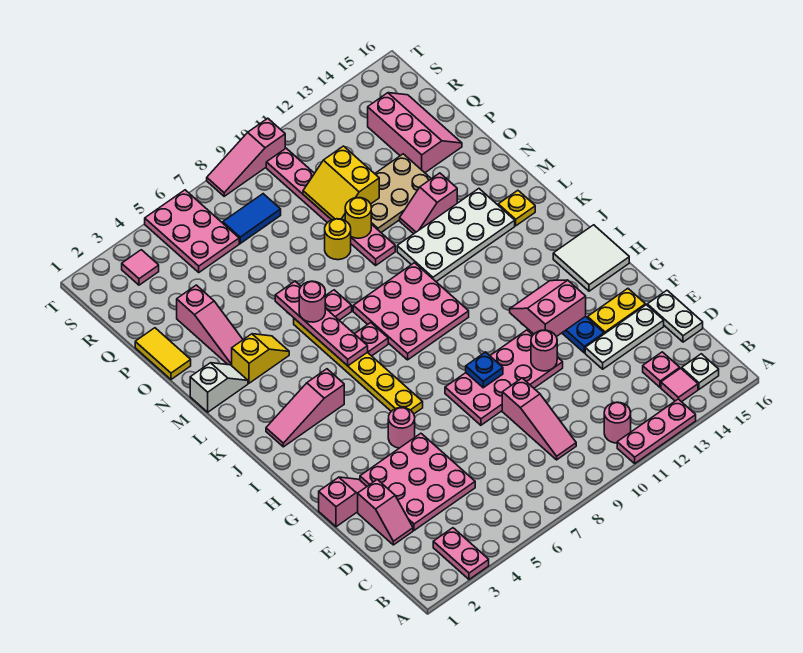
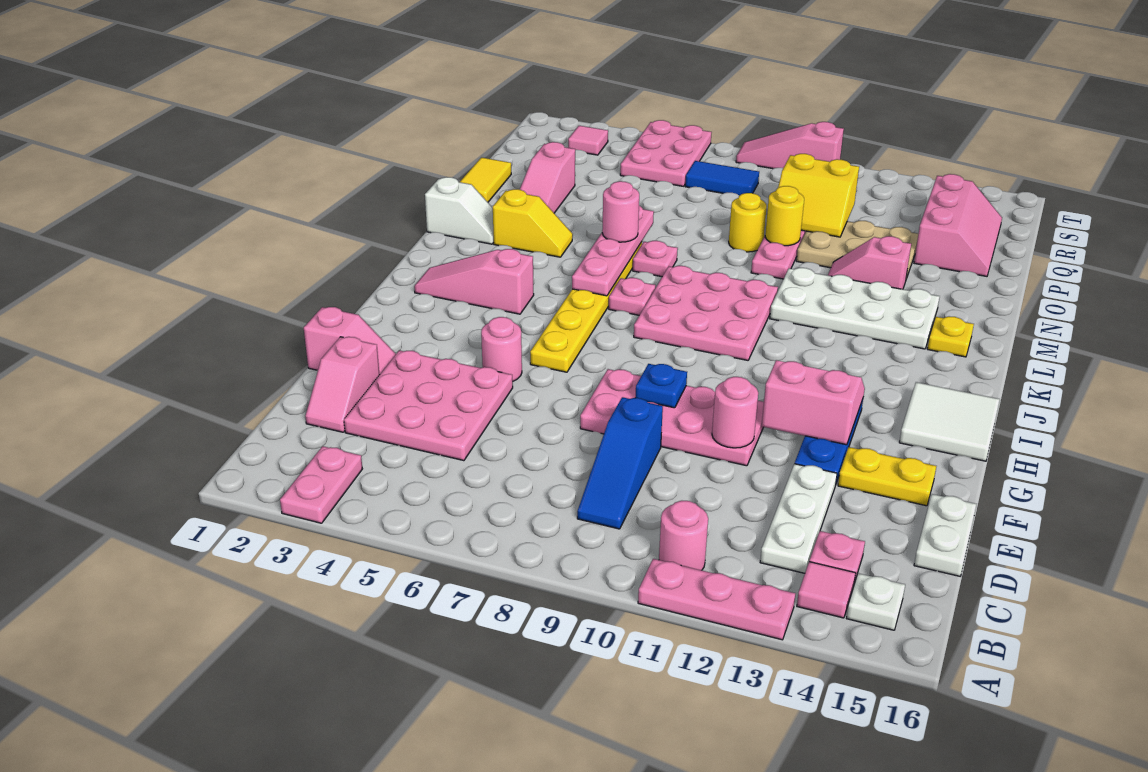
pink 1x3 slope [502,378,576,460] -> blue 1x3 slope [577,397,663,529]
white 1x3 plate [585,305,664,369] -> white 1x3 plate turned to [760,464,837,573]
yellow 2x2 slope [303,146,379,220] -> yellow 2x2 slope turned to [778,154,859,237]

